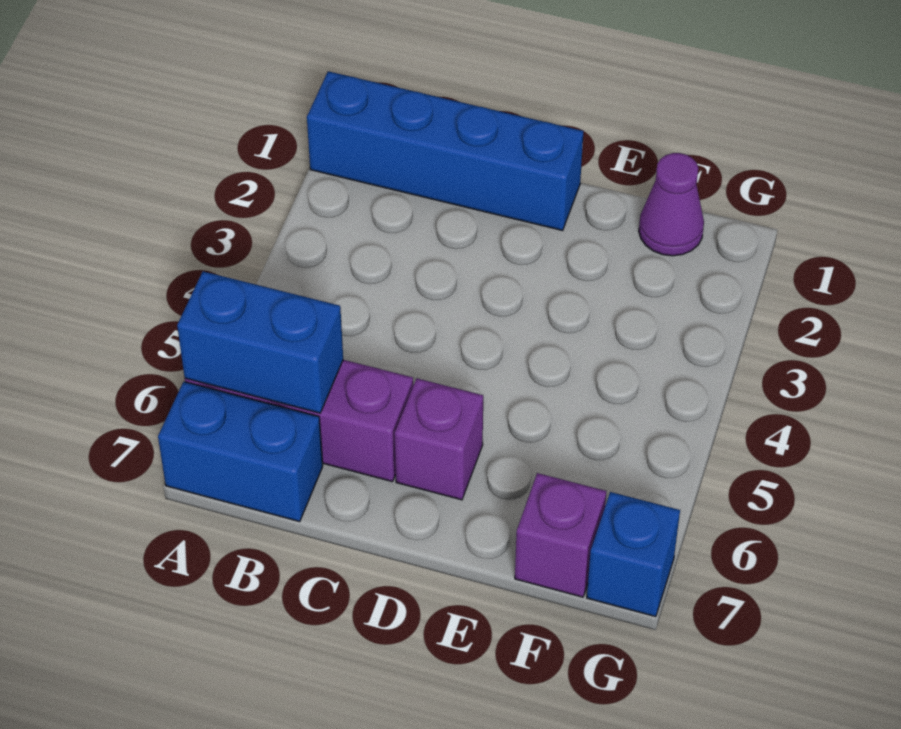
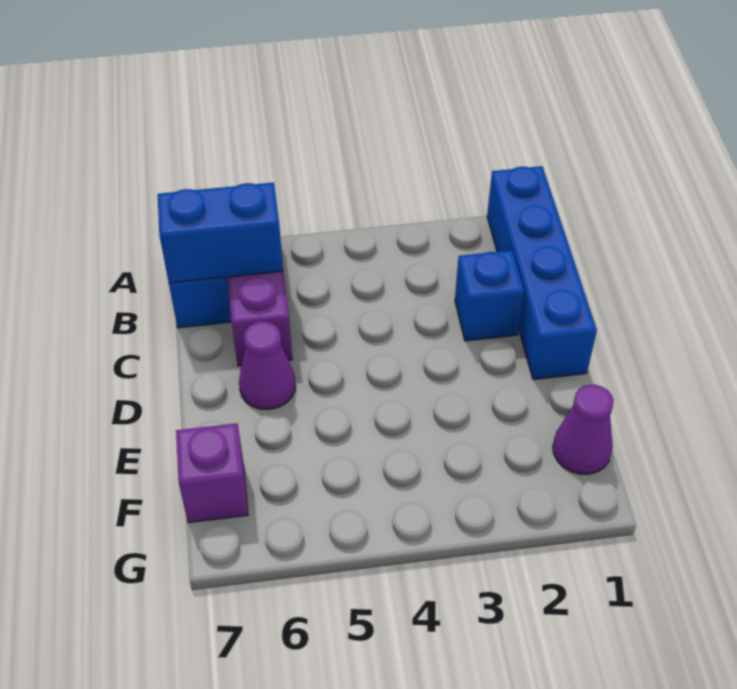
blue 1x2 brick [177,271,343,413] -> blue 1x2 brick turned to [158,183,283,283]
purple 1x1 brick [395,378,483,500] -> purple 1x1 cone [239,321,295,409]
blue 1x1 brick [587,492,680,617] -> blue 1x1 brick moved to [455,250,524,341]

